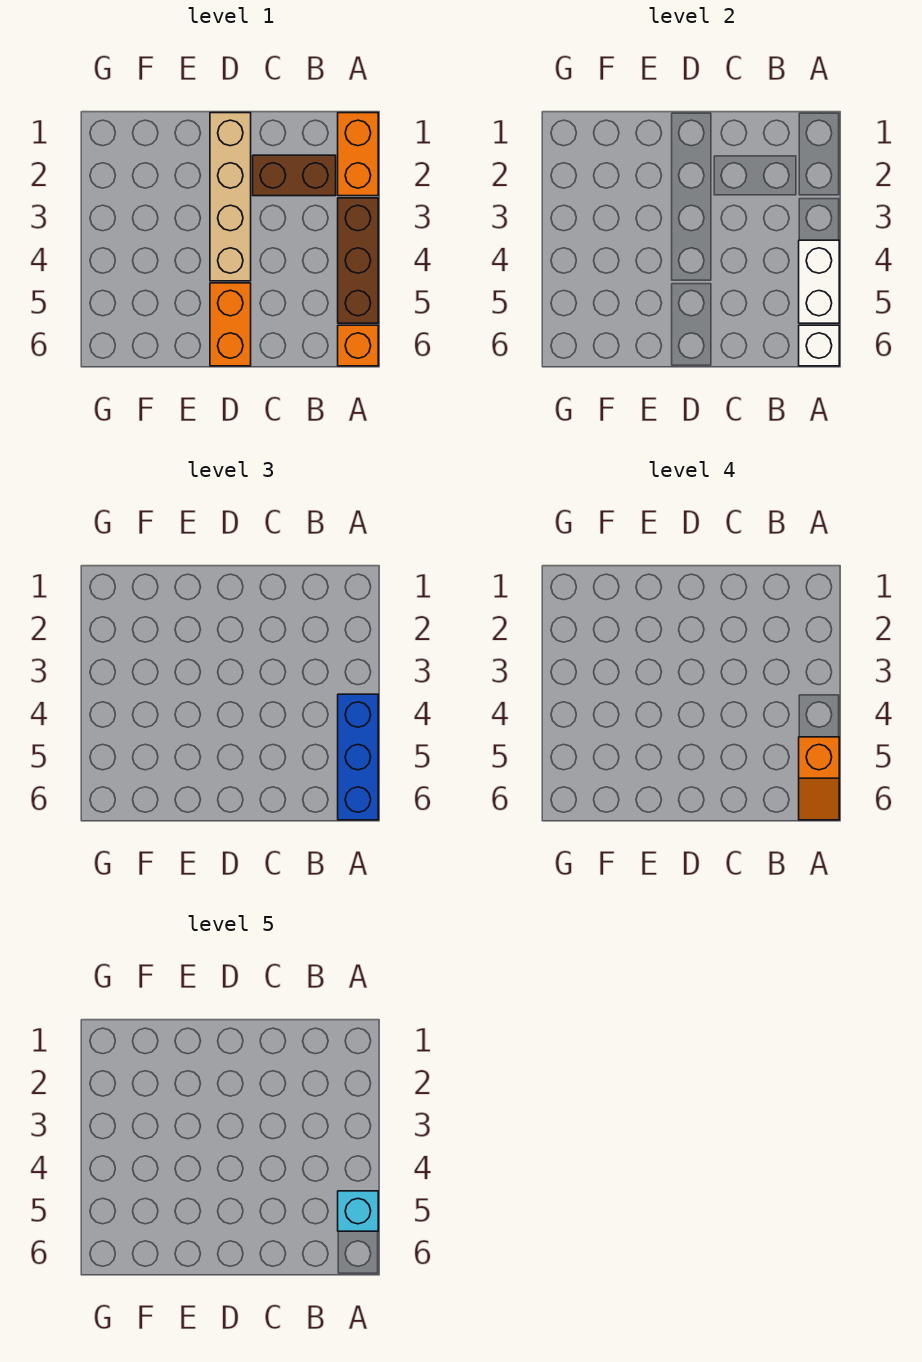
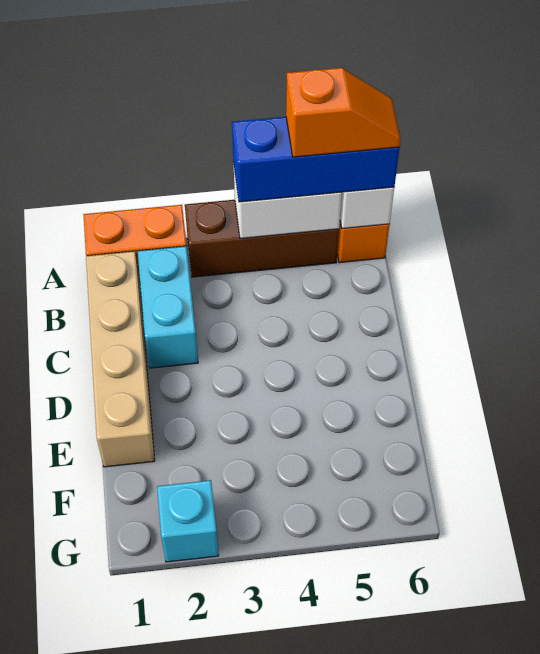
cyan 1x1 brick [338,1191,378,1231] -> cyan 1x1 brick moved to [157,480,219,562]
brown 1x2 brick [253,155,336,196] -> cyan 1x2 brick [138,246,198,368]
tan 1x4 brick [210,113,251,281] -> tan 1x4 brick turned to [86,251,155,467]
orange 1x2 brick [210,283,251,366] -> none

